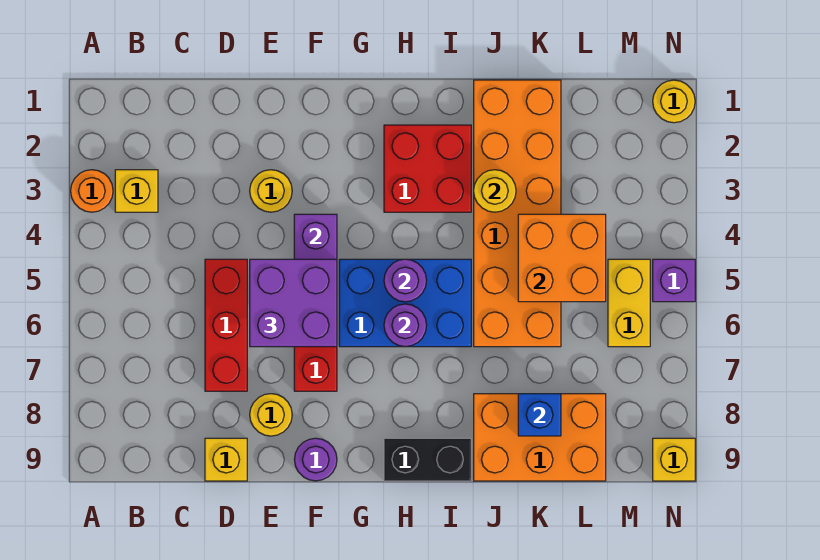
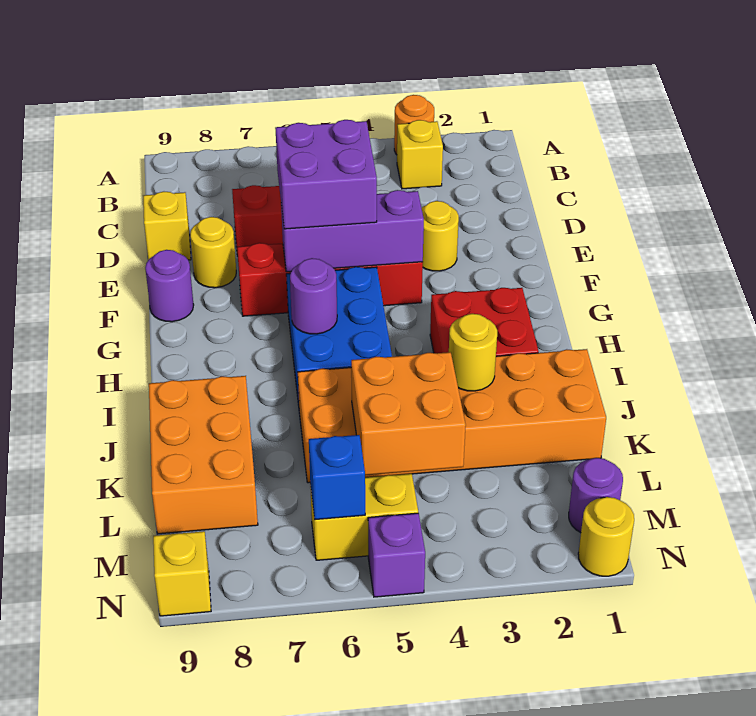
purple 1x1 round brick [384,259,427,302] -> purple 1x1 round brick moved to [569,458,623,533]
black 1x2 brick [384,438,471,481] -> none
blue 1x1 brick [518,394,561,436] -> blue 1x1 brick moved to [309,435,365,520]

